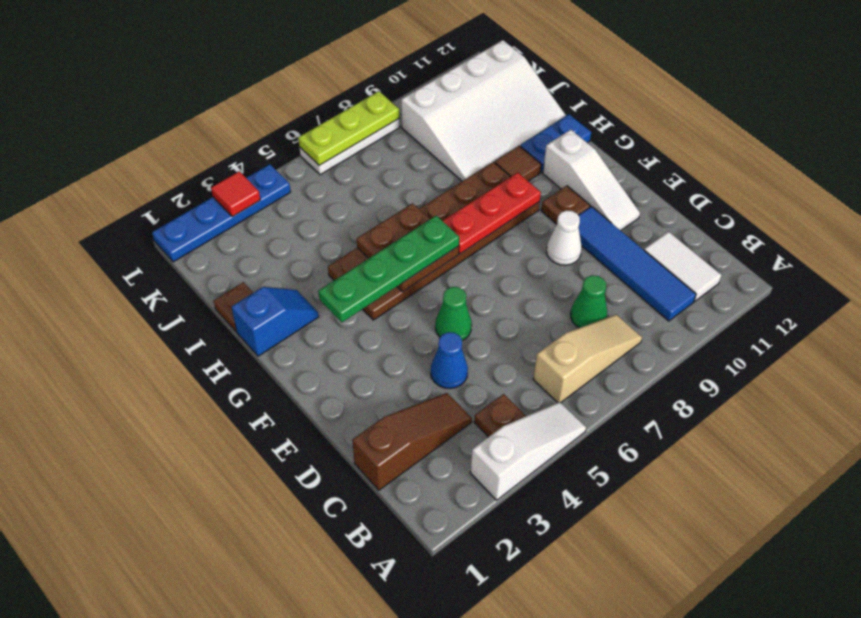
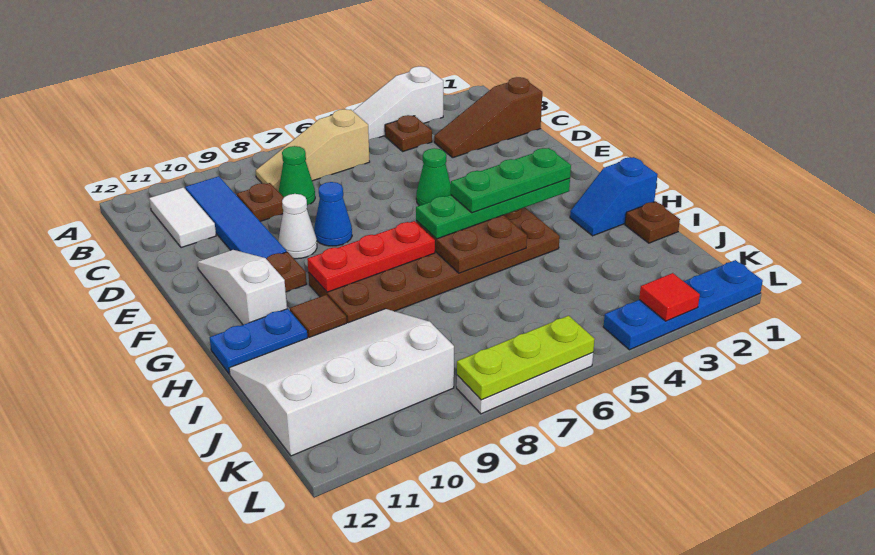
none -> brown 1x1 plate [237,183,284,221]
blue 1x1 cone [431,332,468,389] -> blue 1x1 cone moved to [314,182,352,246]
none -> green 1x3 plate [451,148,571,213]

